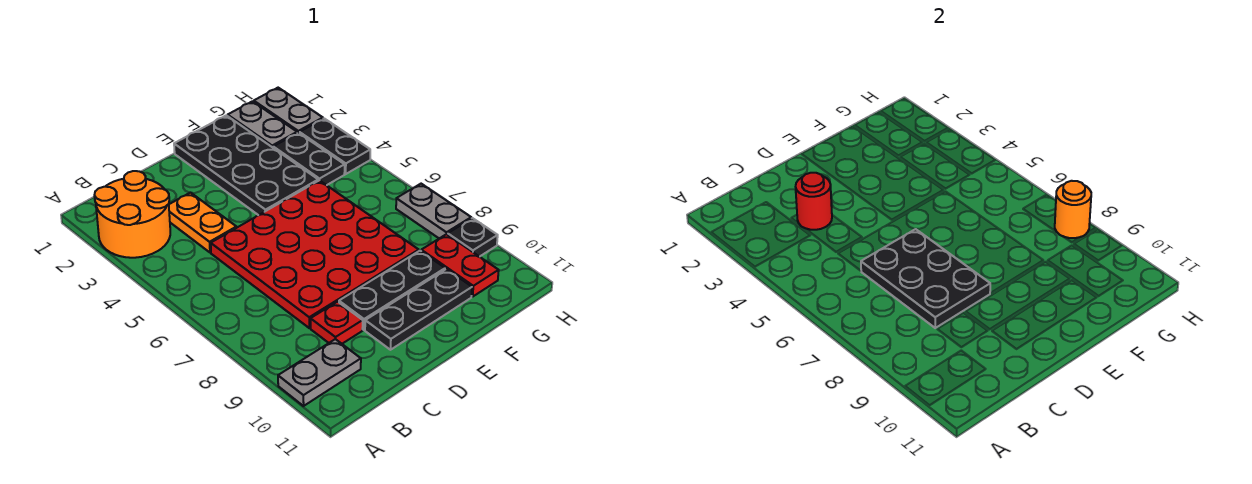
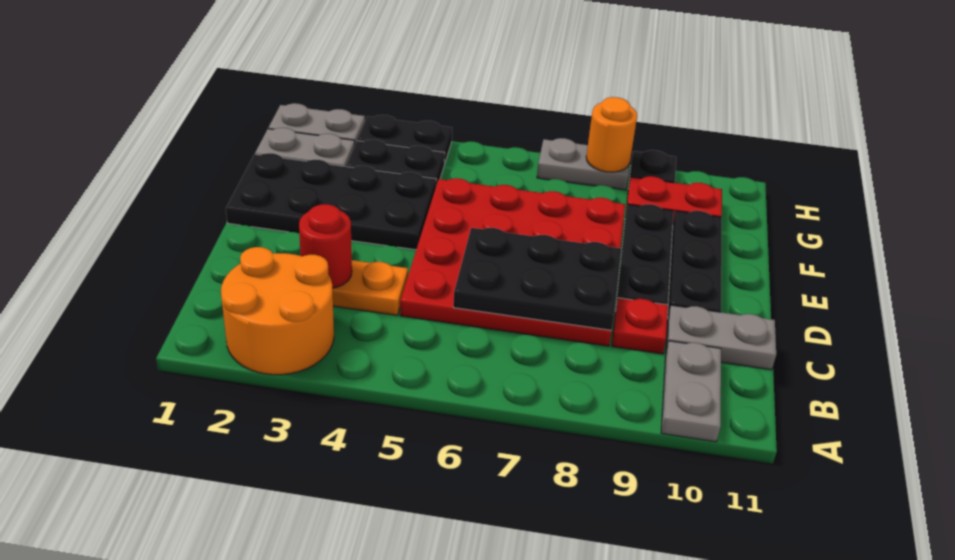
none -> grey 1x2 plate [666,305,776,370]

